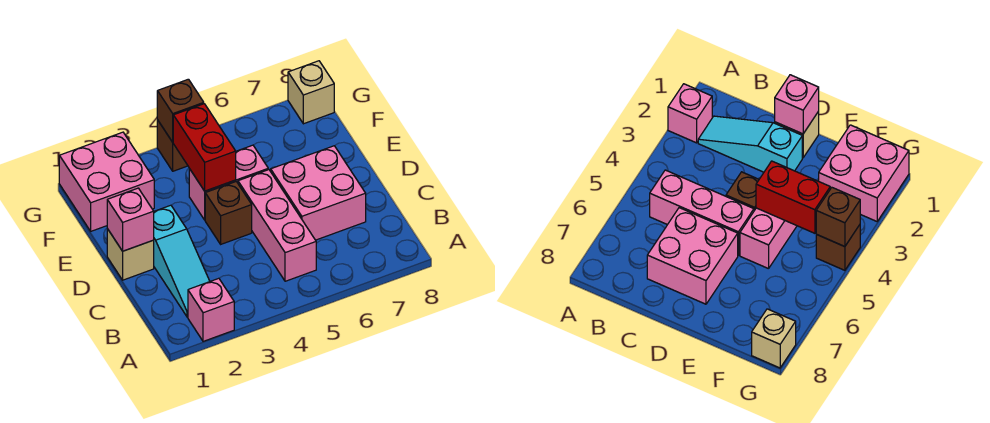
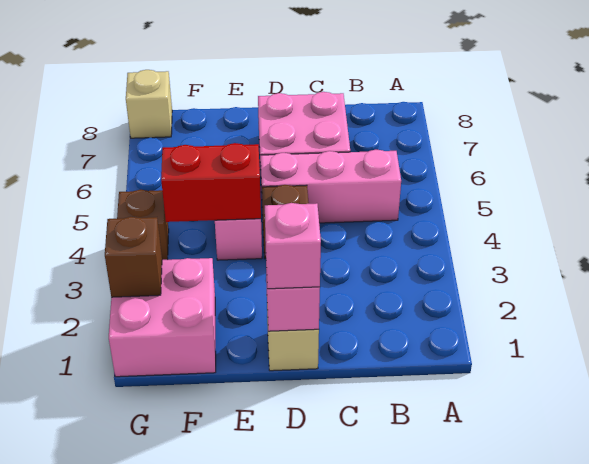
pink 1x1 brick [188,278,234,341] -> pink 1x1 brick moved to [265,203,321,289]
cyan 1x3 slope [154,205,210,317] -> none
brown 1x1 brick [157,79,204,142] -> brown 1x1 brick moved to [105,217,162,297]

